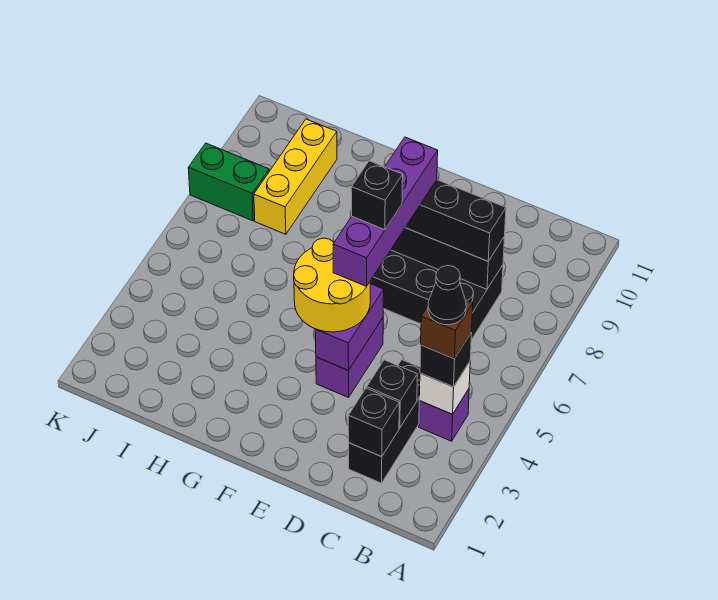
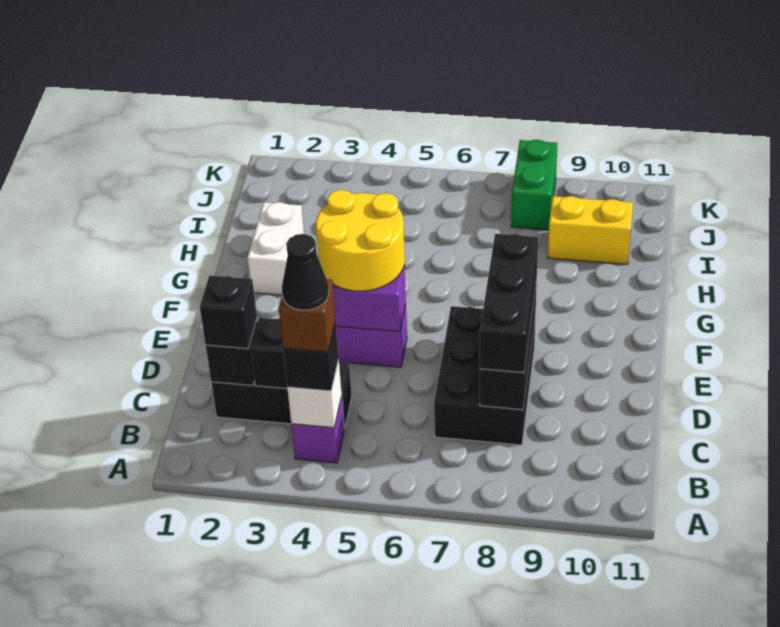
purple 1x4 brick [333,137,438,287] -> none
black 1x1 brick [351,161,403,230] -> black 1x1 brick moved to [200,276,257,349]
none -> white 1x2 brick [247,202,304,295]
yellow 1x3 brick [254,119,337,234] -> yellow 1x2 brick [548,196,633,265]

